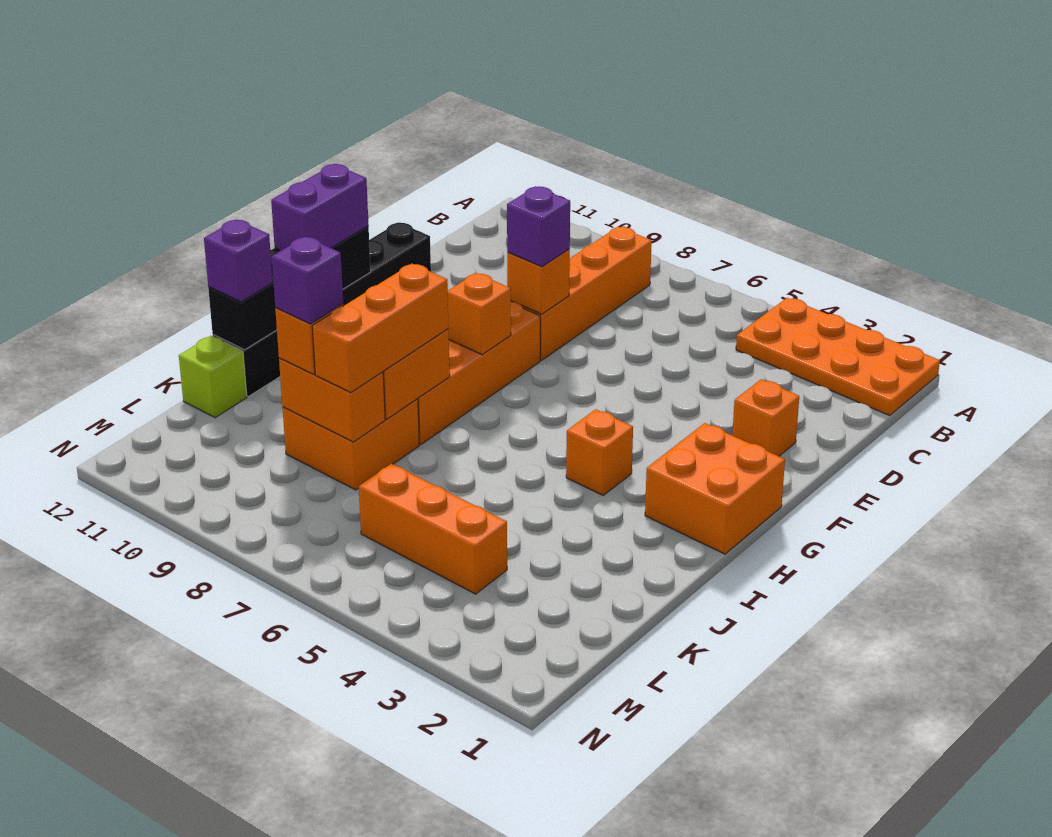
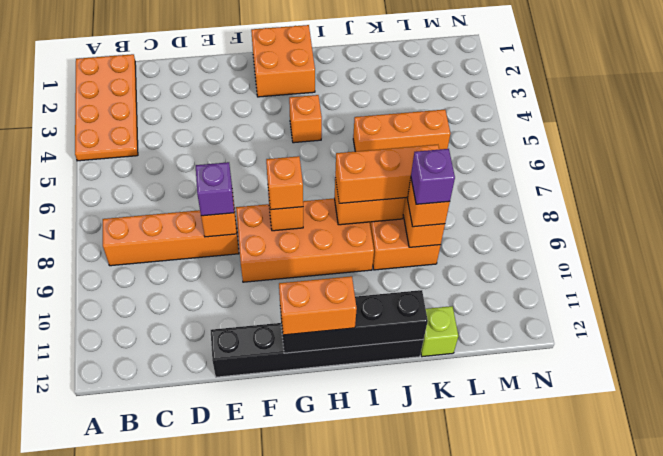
orange 1x1 brick [732,379,799,456] -> orange 1x1 brick moved to [266,156,303,210]
purple 1x2 brick [271,164,368,250] -> orange 1x2 brick [279,276,357,335]
purple 1x1 brick [204,220,273,302] -> none
orange 1x3 brick [359,464,507,594] -> orange 1x3 brick turned to [353,110,450,152]

